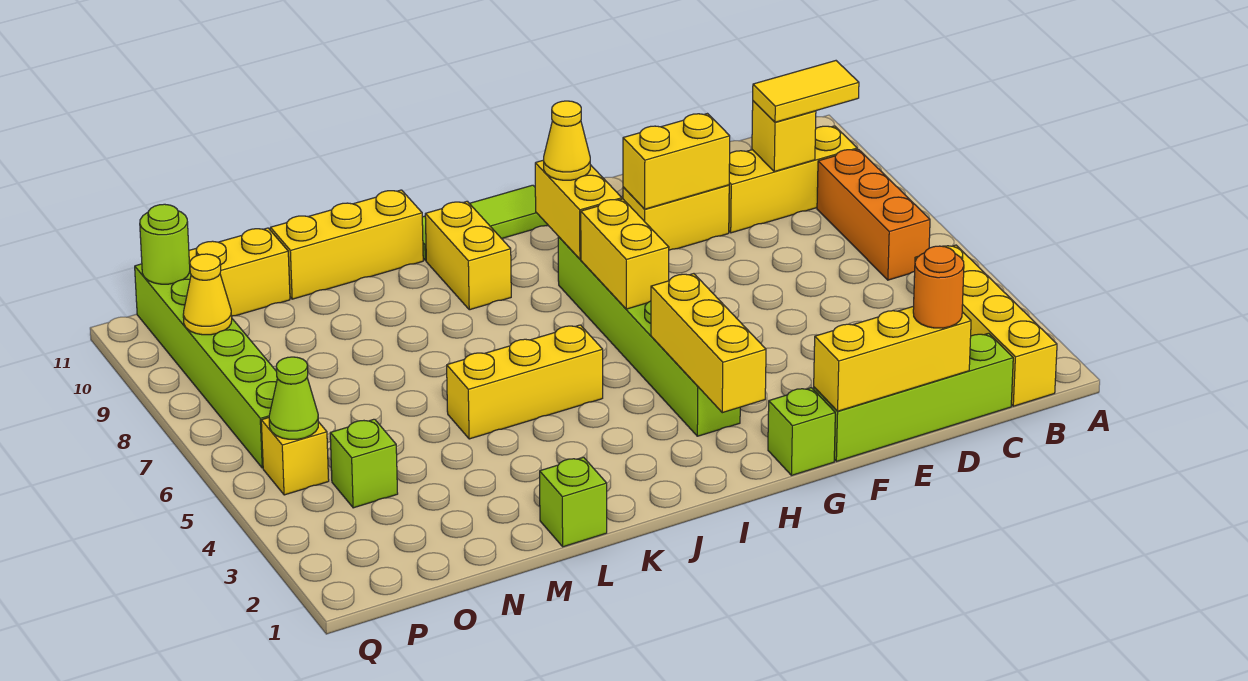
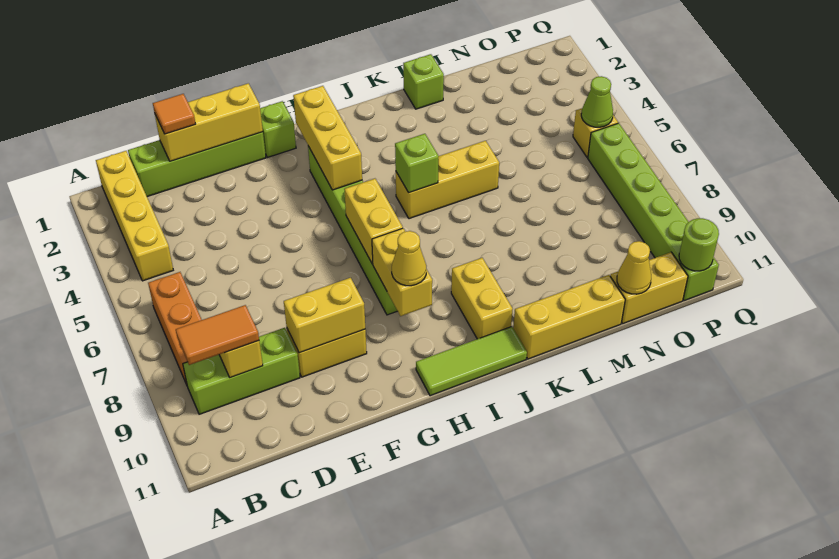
yellow 1x3 brick [729,126,857,233] -> lime 1x3 brick [183,328,300,414]
yellow 1x2 tile [753,61,859,122] -> orange 1x2 tile [176,305,259,365]
orange 1x1 round brick [913,246,964,328] -> orange 1x1 tile [153,94,195,134]
lime 1x1 brick [330,419,398,508] -> lime 1x1 brick moved to [395,134,439,193]
yellow 1x1 cone [183,254,232,335] -> yellow 1x1 cone moved to [617,241,651,294]

